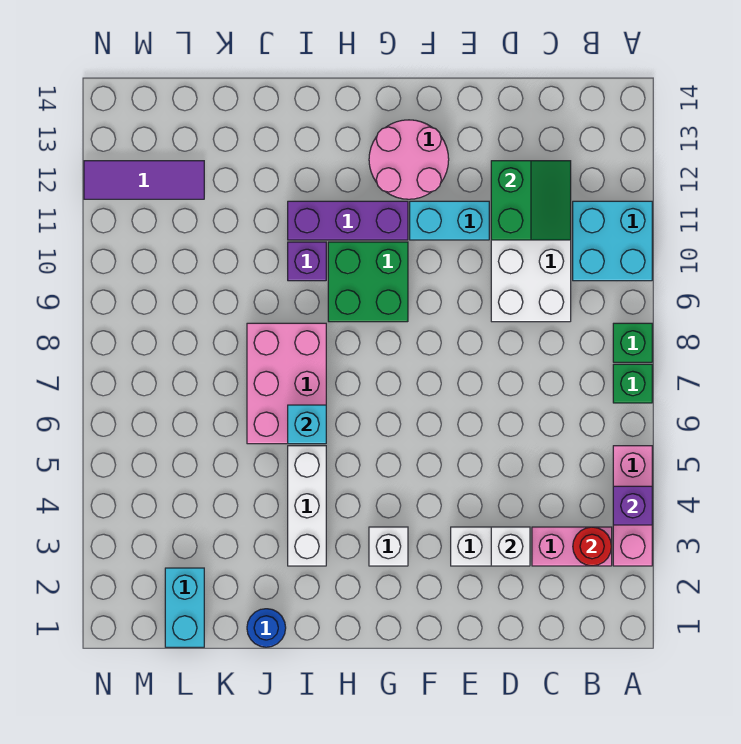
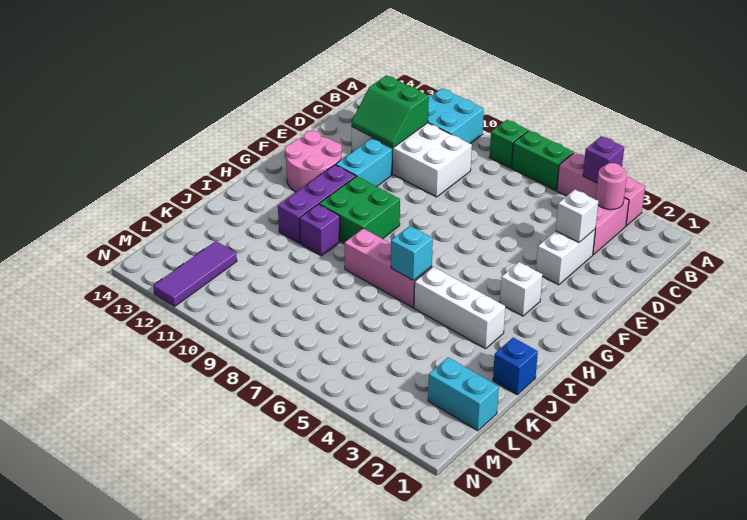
green 1x1 brick [613,364,652,403] -> green 1x2 brick [512,130,574,191]
red 1x1 round brick [573,527,612,566] -> pink 1x1 round brick [596,163,627,210]
green 2x2 slope [491,161,571,240] -> green 2x2 slope turned to [351,75,429,148]
pink 2x3 brick [247,323,326,444] -> pink 1x3 brick [344,229,432,308]
blue 1x1 round brick [247,609,286,647] -> blue 1x1 brick [493,338,538,395]

